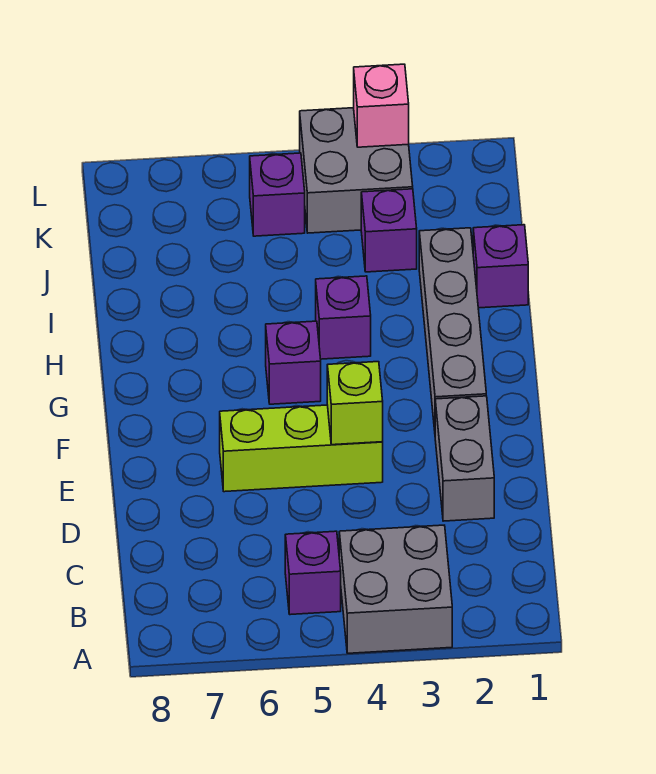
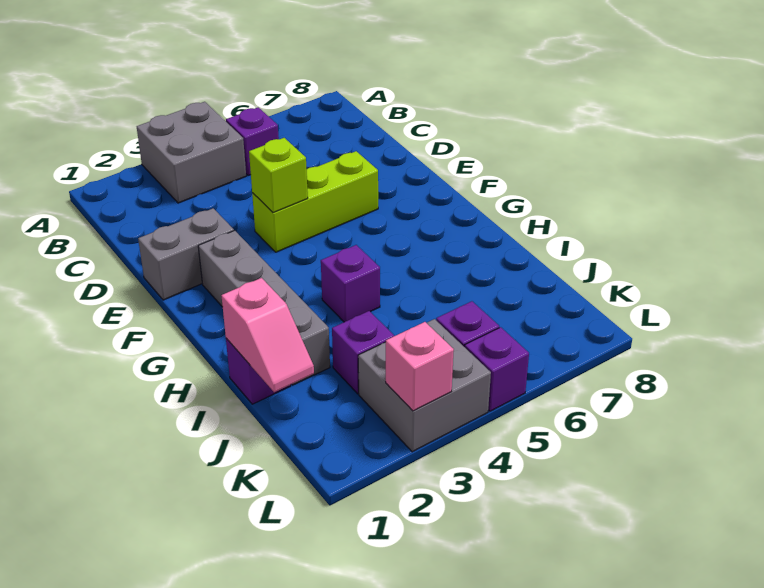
grey 1x2 brick [435,396,494,521] -> grey 1x2 brick turned to [138,208,234,300]
purple 1x1 brick [266,321,321,404] -> purple 1x1 brick moved to [465,327,529,411]
none -> pink 1x2 slope [221,278,314,392]

